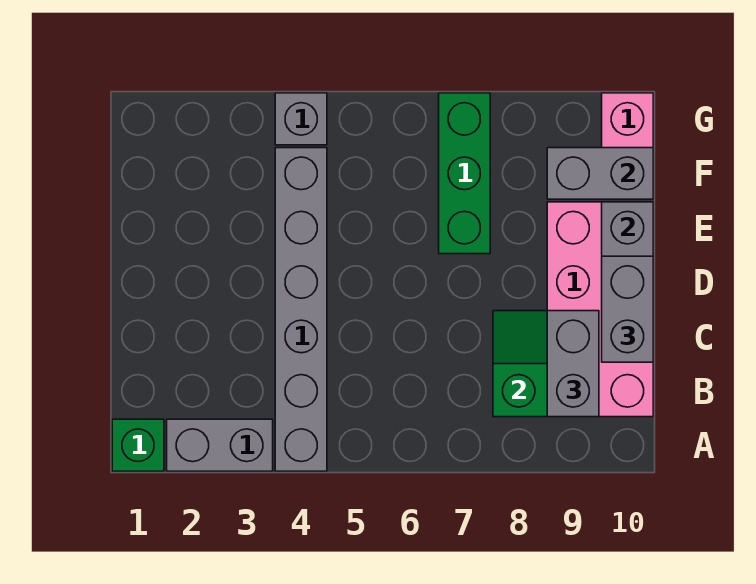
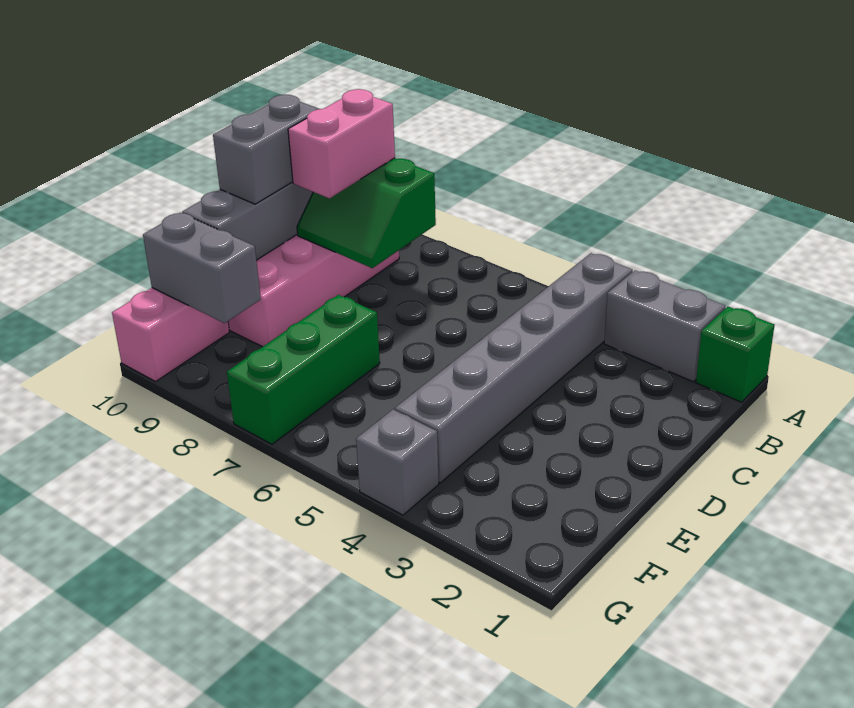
grey 1x2 brick [547,311,599,417] -> pink 1x2 brick [288,89,395,198]

